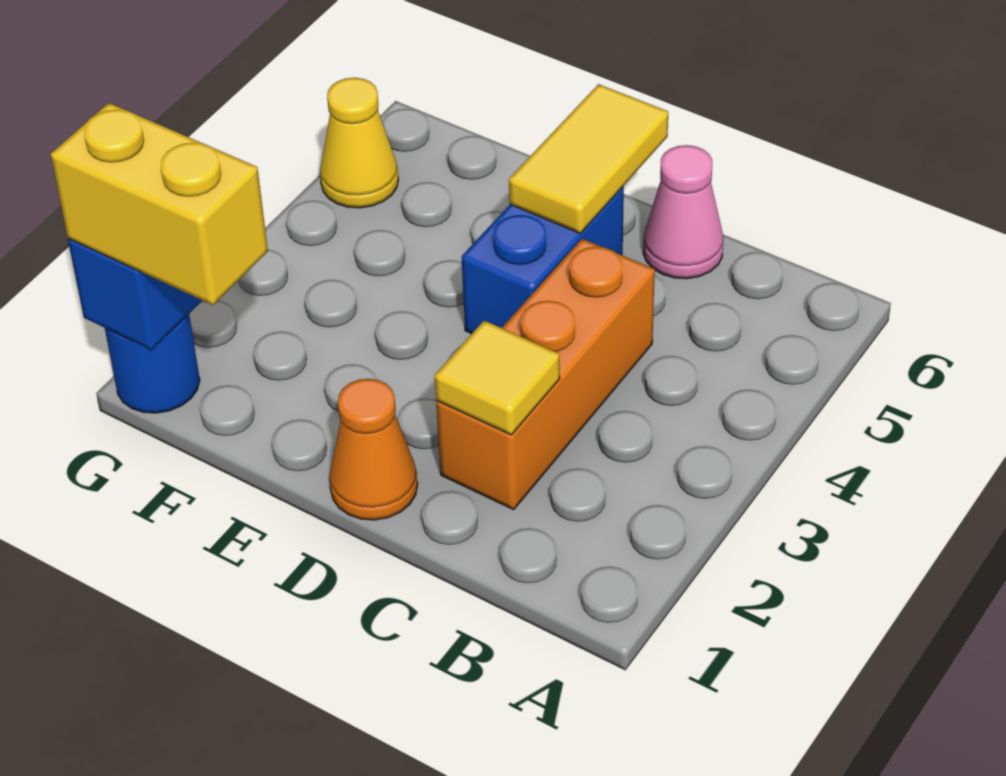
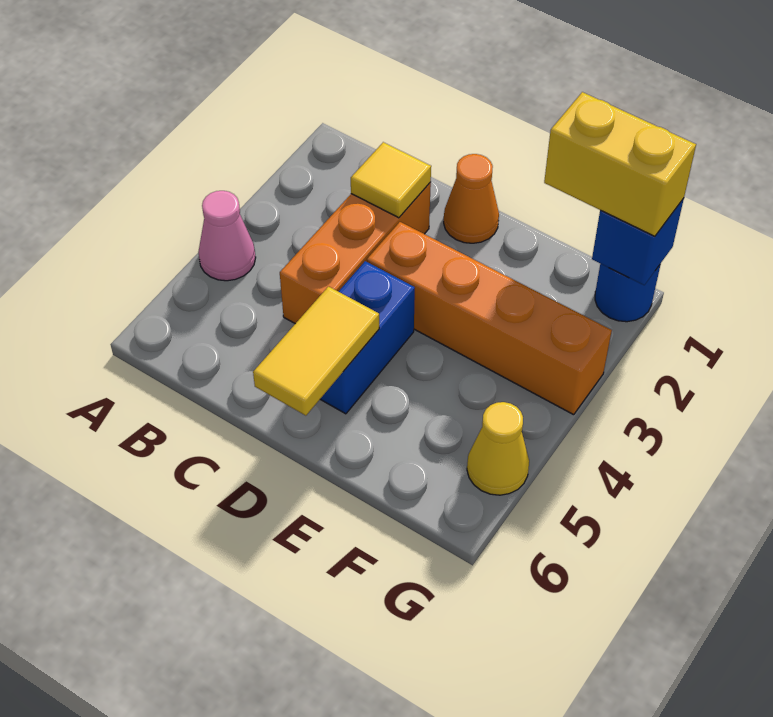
pink 1x1 cone [643,145,723,279] -> pink 1x1 cone moved to [198,191,256,281]
none -> orange 1x4 brick [367,222,612,415]

